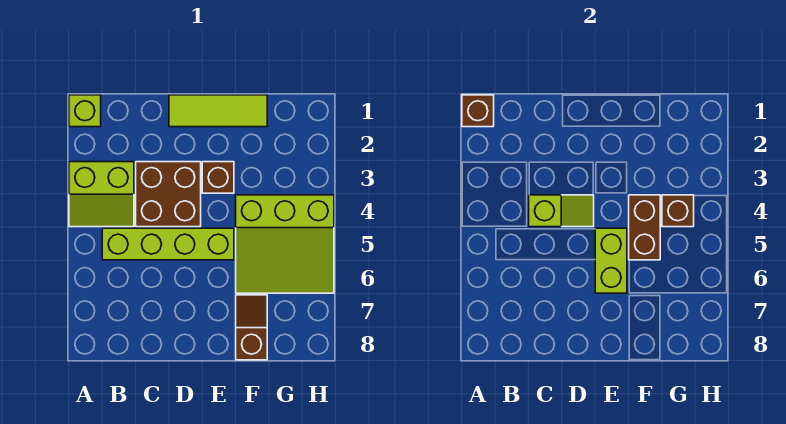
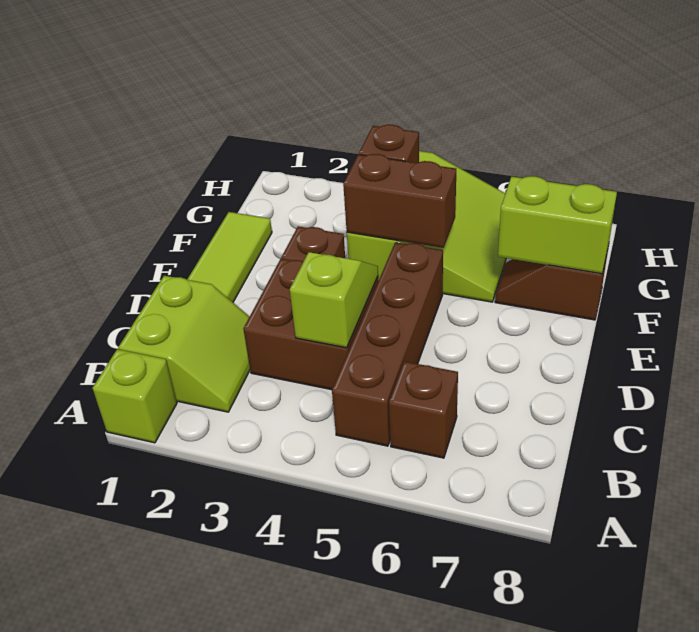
brown 1x1 brick [462,95,494,127] -> brown 1x1 brick moved to [389,361,458,458]
lime 2x2 slope [69,162,134,227] -> lime 2x2 slope moved to [118,276,250,412]
lime 1x4 brick [102,228,234,260] -> brown 1x4 brick [332,242,443,446]
lime 1x2 brick [595,228,627,293] -> lime 1x2 brick moved to [498,176,617,274]

